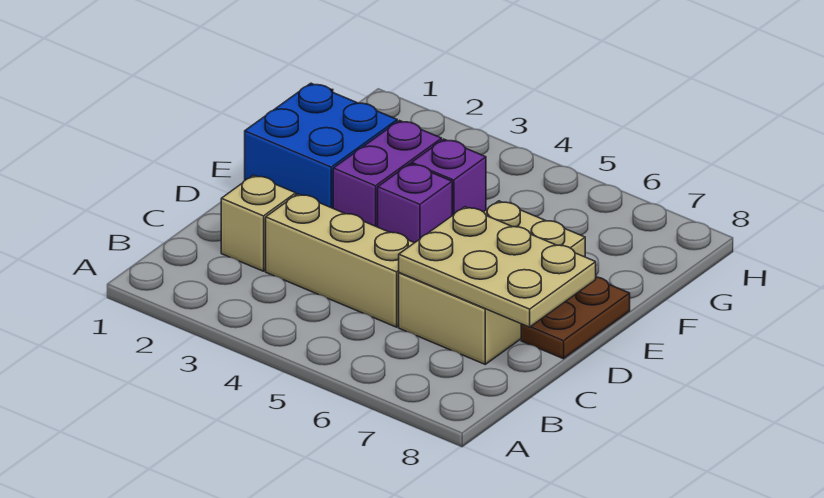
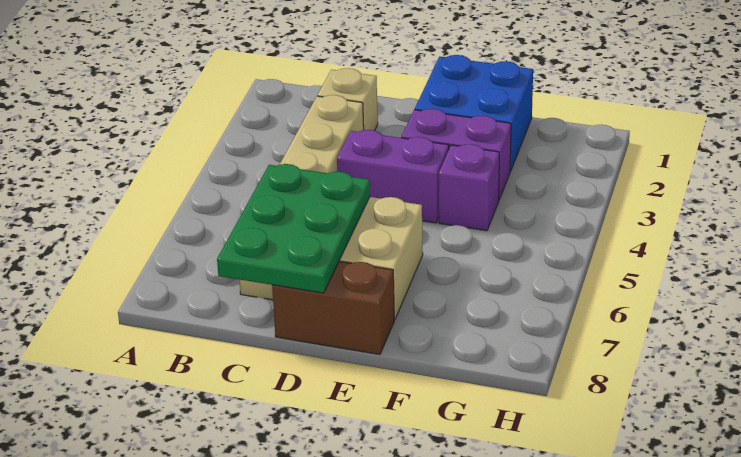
tan 2x3 plate [399,207,596,327] -> green 2x3 plate [217,164,370,293]
brown 1x2 plate [521,277,630,359] -> brown 1x2 brick [272,261,394,354]
purple 1x1 brick [378,164,452,243] -> purple 1x2 brick [337,130,449,223]

